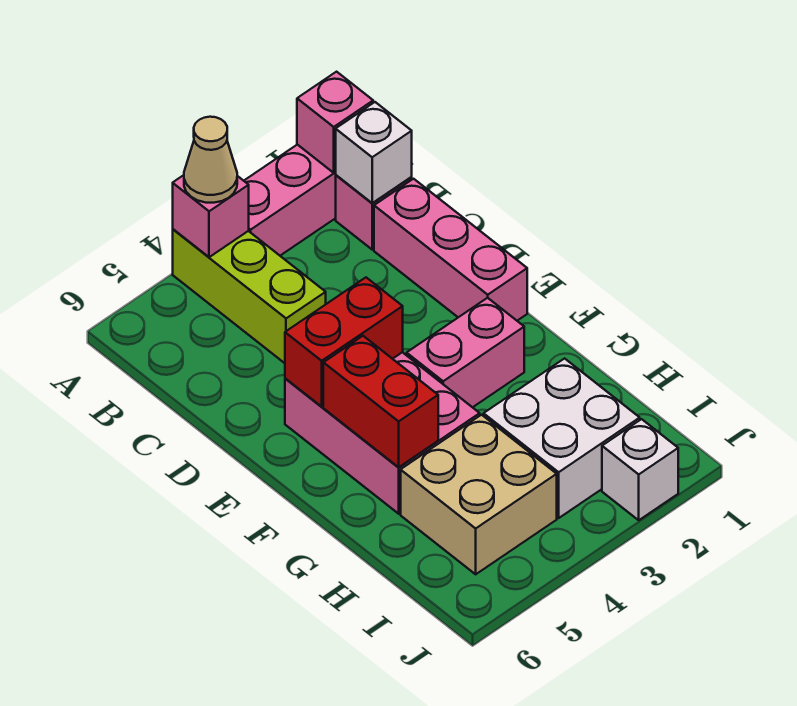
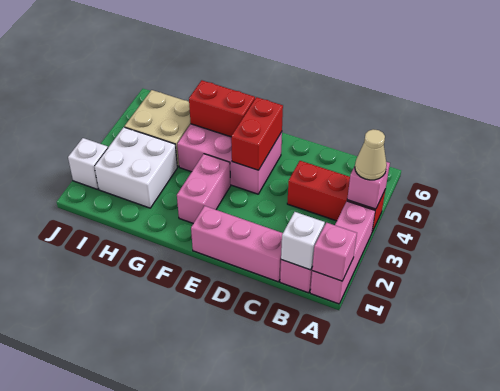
lime 1x3 brick [173,229,326,363] -> red 1x3 brick [287,161,385,232]

